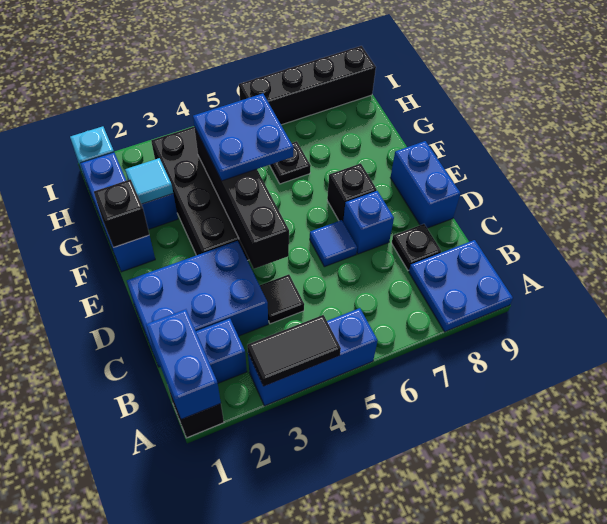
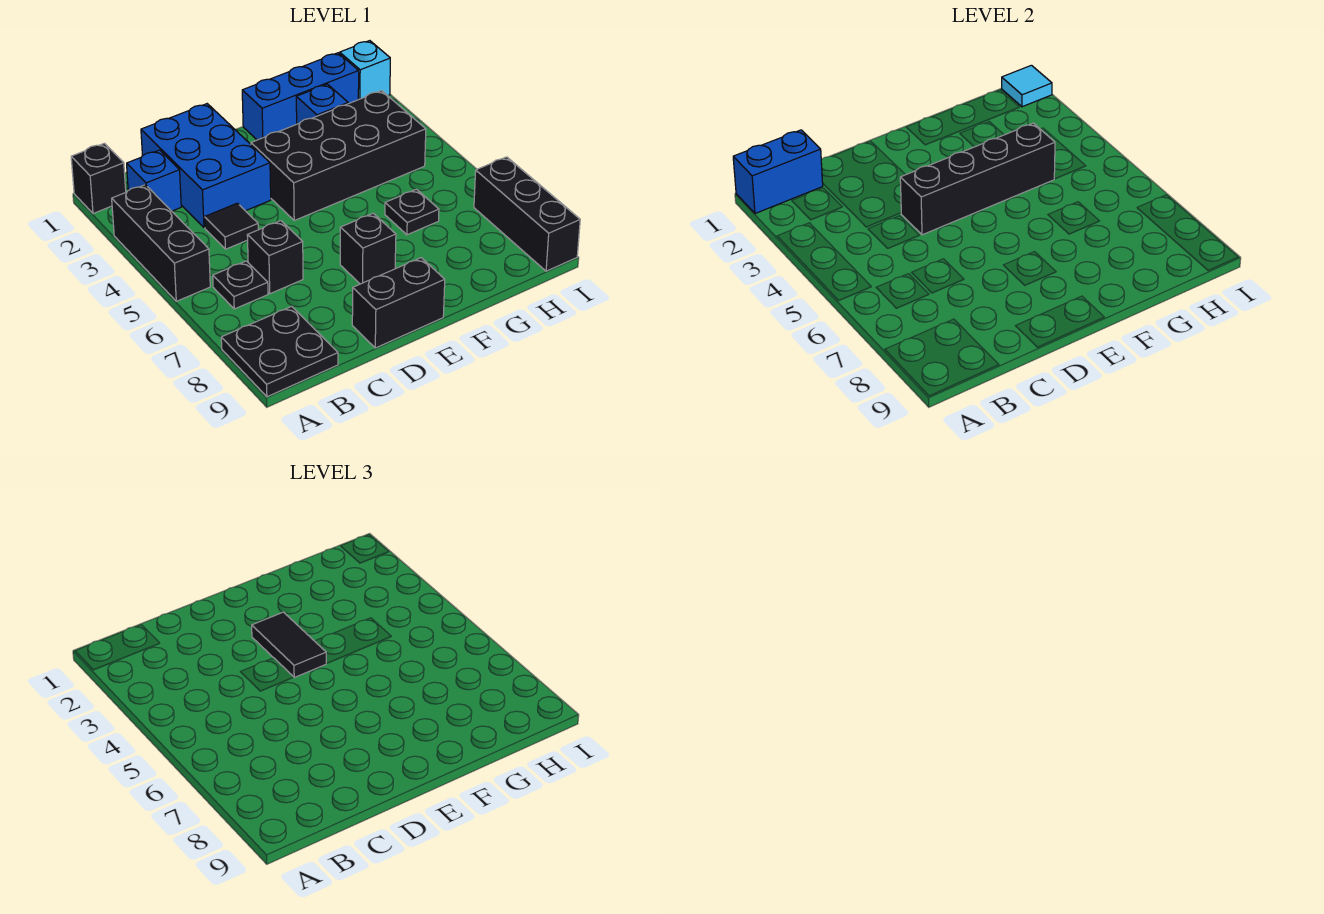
blue 1x3 brick [248,308,378,406] -> black 1x3 brick [112,185,210,301]
black 1x2 tile [247,315,341,386] -> black 1x2 tile moved to [252,612,327,677]
blue 2x2 plate [409,240,513,332] -> black 2x2 plate [221,306,338,397]
black 1x1 plate [392,224,441,270] -> black 1x1 plate moved to [213,261,268,309]
blue 1x1 tile [310,220,357,267] -> none
blue 1x1 brick [343,191,394,254] -> none
blue 1x2 brick [390,141,461,228] -> black 1x2 brick [352,258,445,348]
black 1x1 brick [94,179,149,247] -> black 1x1 brick moved to [247,221,303,294]
blue 2x2 plate [193,94,294,181] -> none
cyan 1x1 tile [125,158,173,204] -> cyan 1x1 tile moved to [1002,65,1052,107]
black 1x4 brick [239,46,376,125] -> black 1x3 brick [474,157,580,271]

